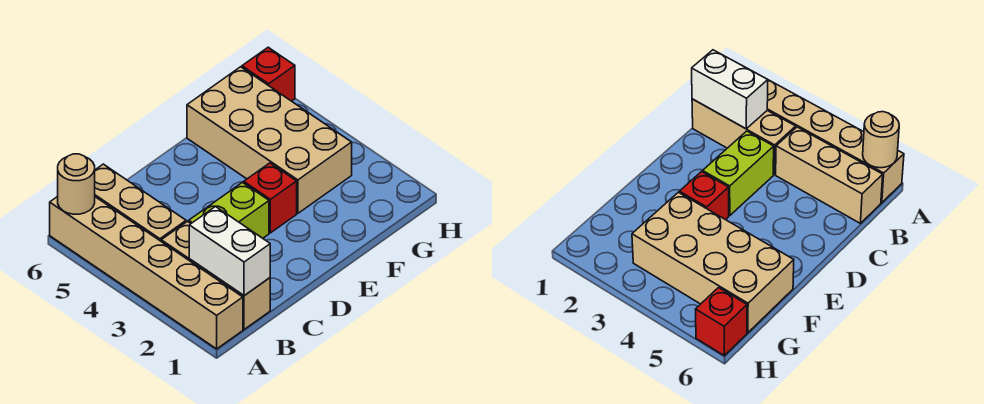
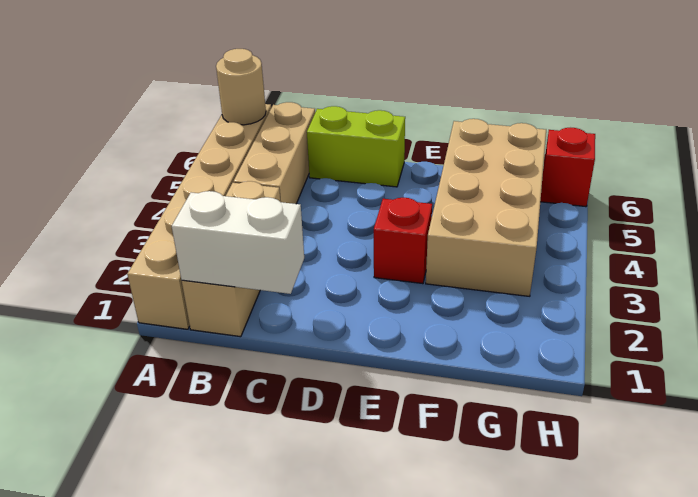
white 1x2 brick [189,206,270,296] -> white 1x2 brick turned to [172,191,304,294]
lime 1x2 brick [189,182,269,238] -> lime 1x2 brick moved to [307,106,405,187]

